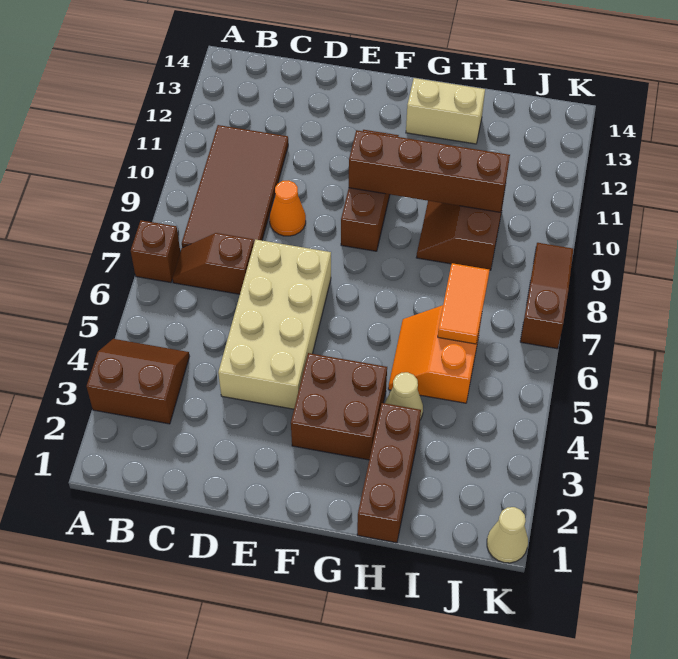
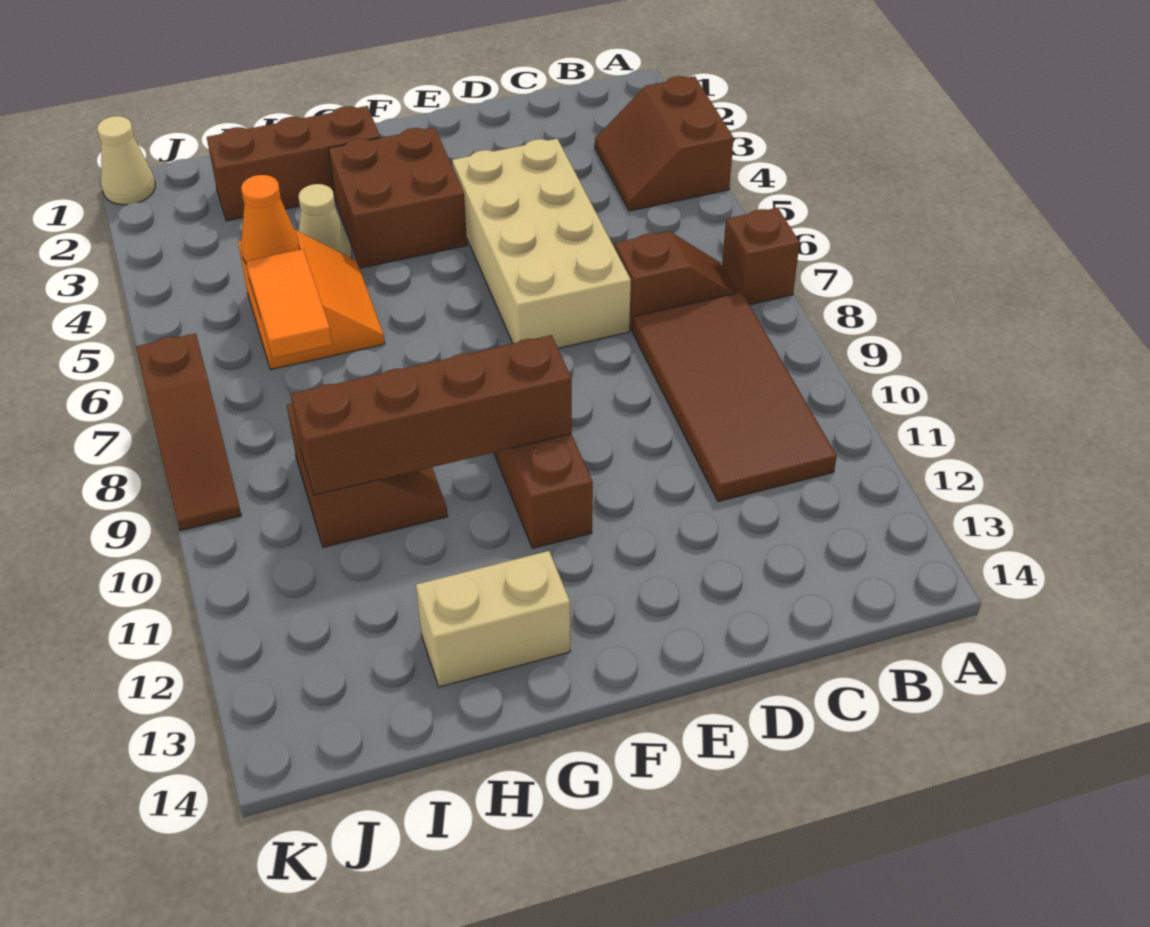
brown 2x2 slope [87,339,189,424] -> brown 2x2 slope turned to [595,76,734,211]
orange 1x1 cone [270,180,306,236] -> orange 1x1 cone moved to [241,175,300,263]
brown 1x3 brick [357,403,421,543] -> brown 1x3 brick turned to [207,106,380,221]

